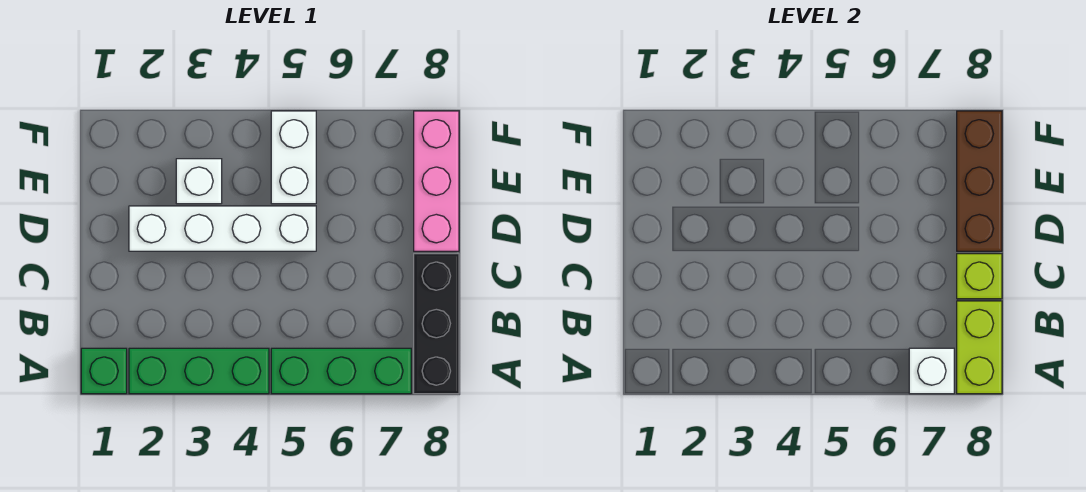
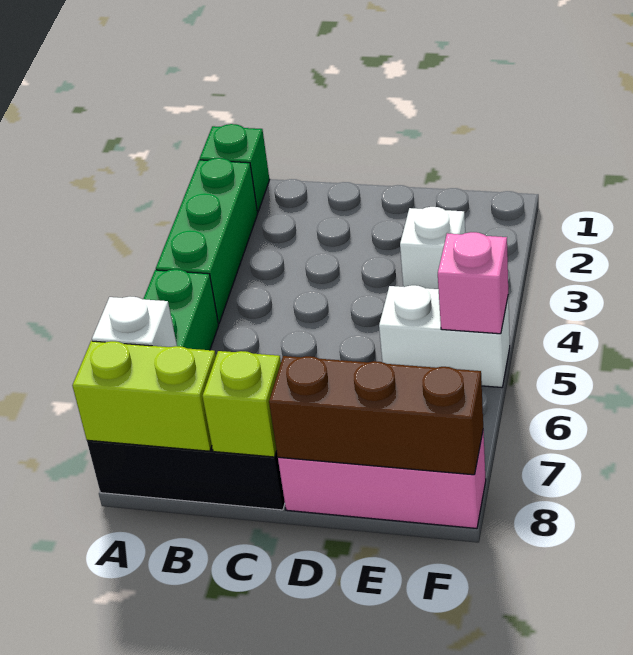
white 1x4 brick [129,206,316,251] -> none
none -> pink 1x1 brick [438,232,508,334]

